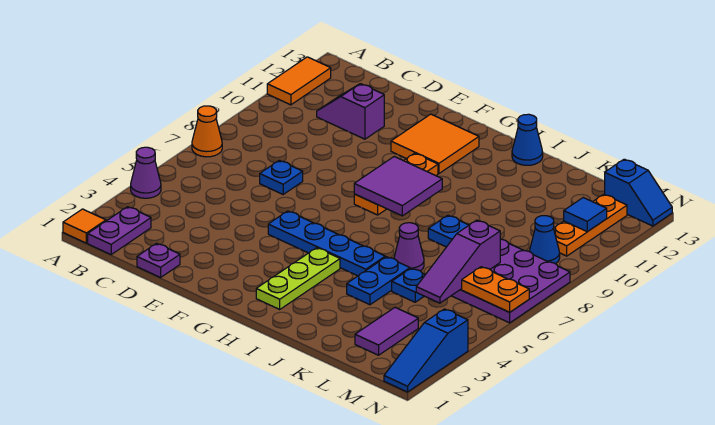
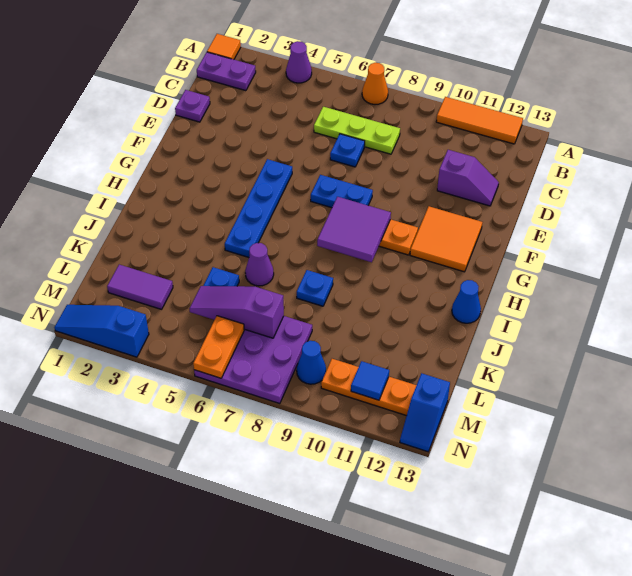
orange 1x2 tile [267,57,331,105] -> orange 1x3 tile [436,97,523,144]
purple 1x2 slope [317,84,384,139] -> purple 1x2 slope turned to [437,150,499,206]
lime 1x3 plate [256,248,340,309] -> lime 1x3 plate moved to [314,107,400,154]
blue 1x2 plate [347,257,410,305] -> blue 1x2 plate moved to [311,175,373,208]

